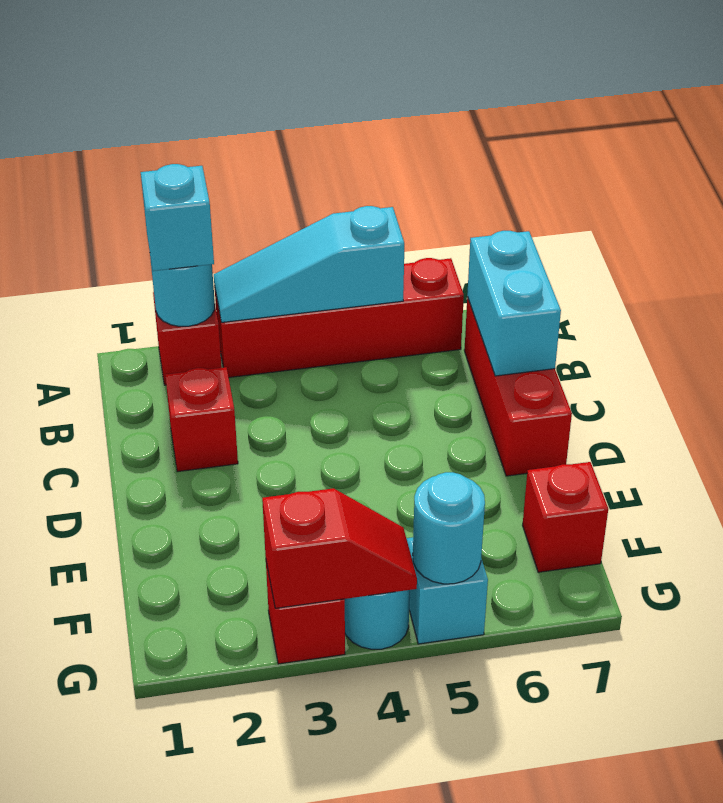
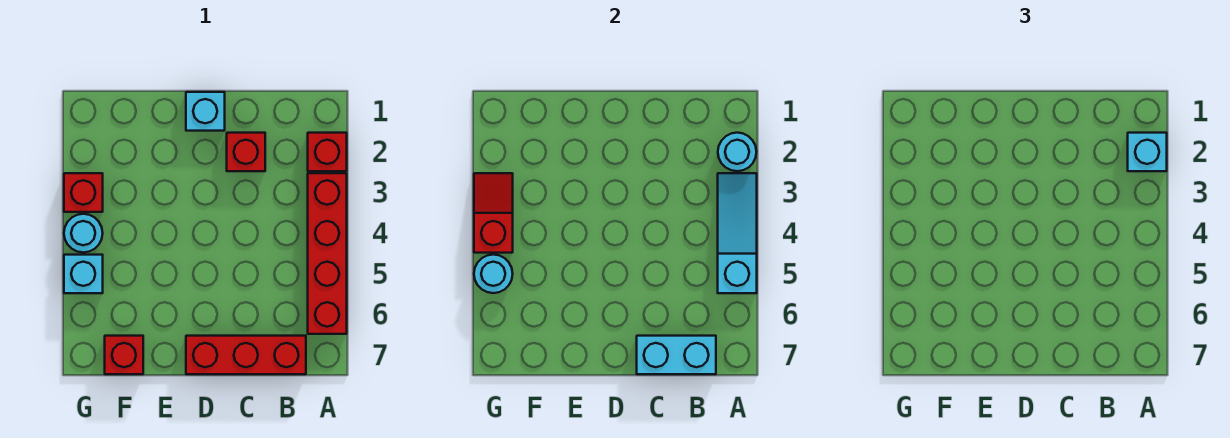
none -> cyan 1x1 brick [186,92,225,131]
red 1x2 slope [262,488,417,608] -> red 1x2 slope turned to [474,173,513,253]

